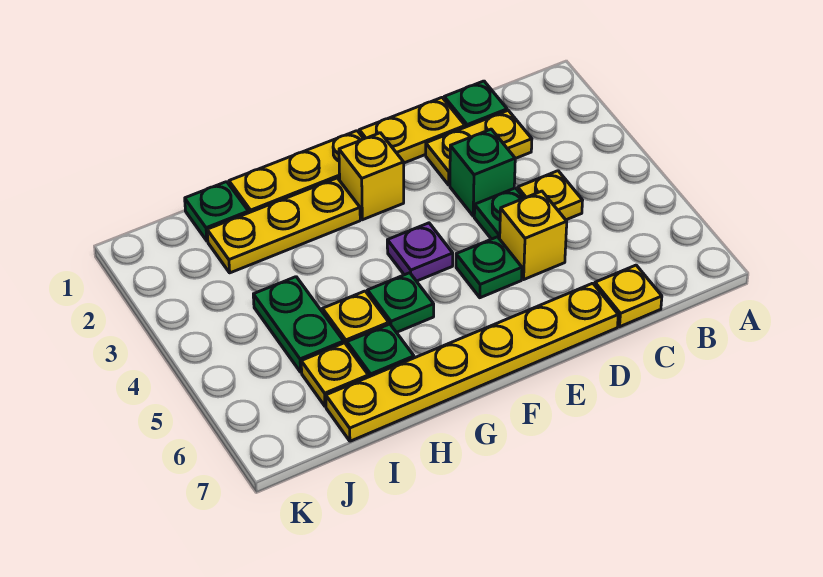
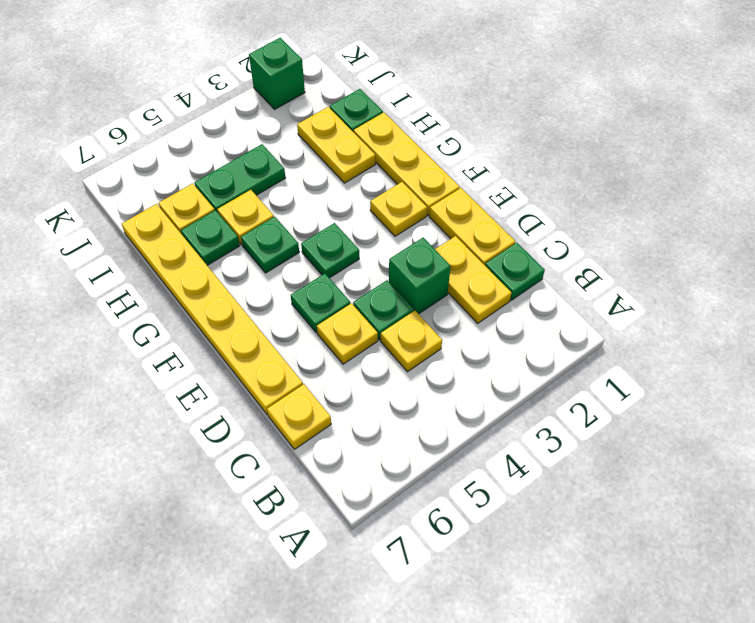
yellow 1x1 brick [500,191,567,279] -> yellow 1x1 plate [317,303,378,364]
yellow 1x1 brick [339,133,404,220] -> yellow 1x1 plate [370,182,427,236]
purple 1x1 plate [387,223,453,281] -> green 1x1 plate [301,223,359,278]
yellow 1x3 plate [207,178,360,273] -> yellow 1x2 plate [297,107,375,183]
none -> green 1x1 brick [249,38,305,109]

